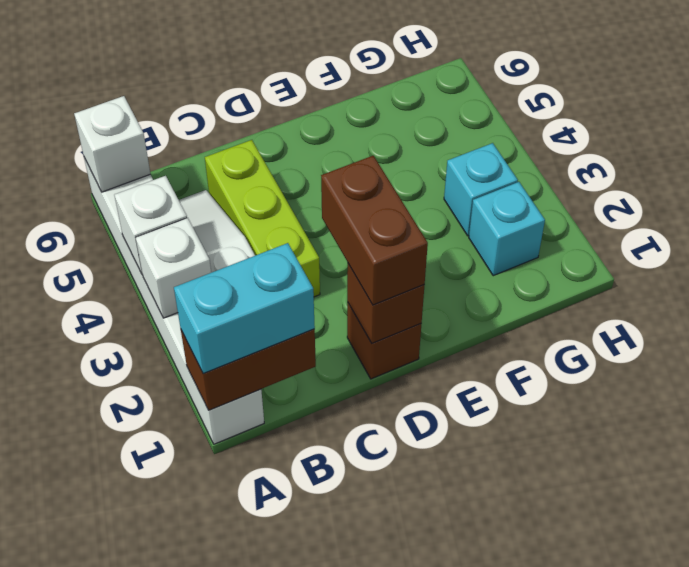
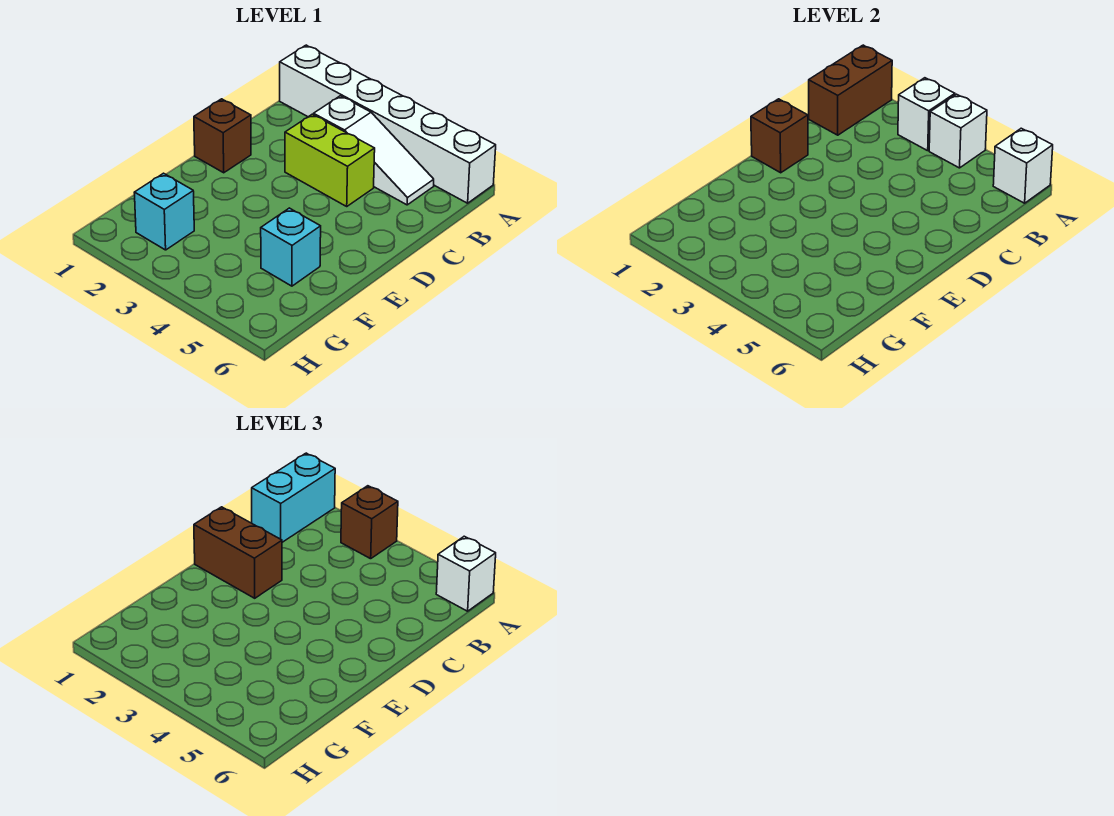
none -> brown 1x1 brick [341,486,398,559]
none -> white 1x1 brick [436,536,496,611]
lime 1x3 brick [205,140,320,297] -> lime 1x2 brick [285,114,375,206]
cyan 1x1 brick [444,143,518,236] -> cyan 1x1 brick moved to [261,208,321,286]

